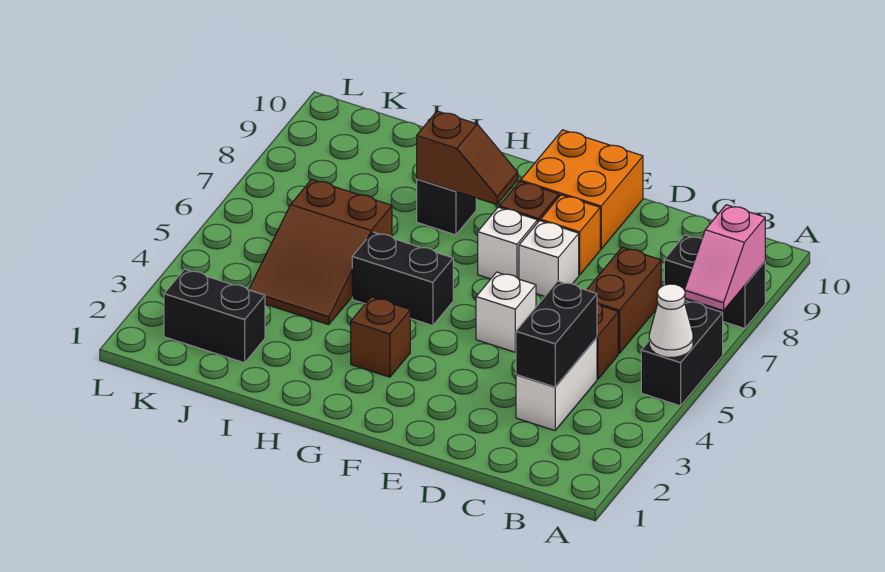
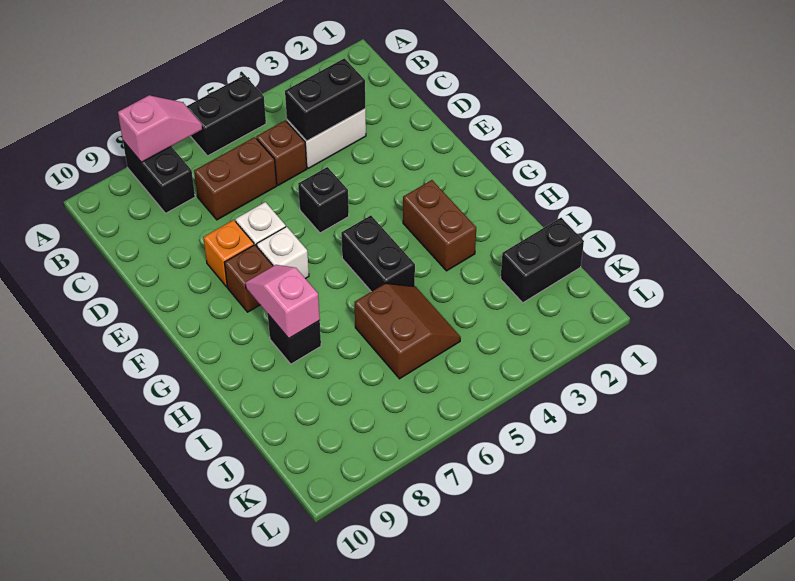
white 1x1 cone [649,284,693,357] -> none
white 1x1 brick [476,272,536,352] -> black 1x1 brick [298,167,349,233]
orange 2x2 brick [521,130,643,249] -> none
brown 1x1 brick [351,297,410,377] -> brown 1x2 brick [403,180,476,271]
brown 1x2 slope [417,111,518,205] -> pink 1x2 slope [245,265,320,338]
brown 2x3 slope [249,179,392,325] -> brown 2x2 slope [355,283,461,379]
black 1x2 brick [164,269,265,363] -> black 1x2 brick turned to [501,218,584,303]

